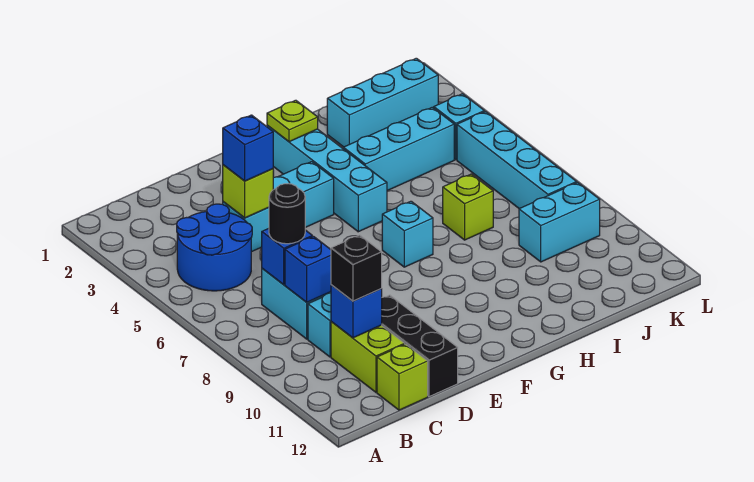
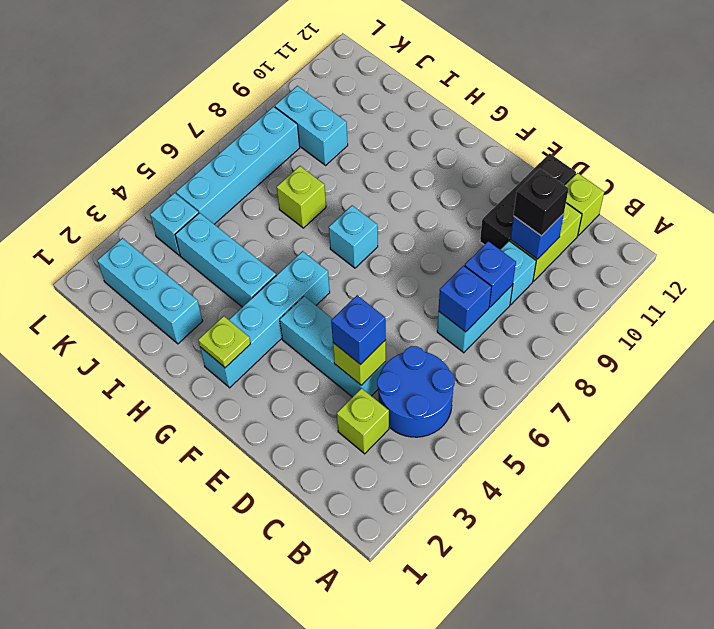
none -> lime 1x1 brick [337,388,389,454]
black 1x1 round brick [269,184,305,244] -> none

